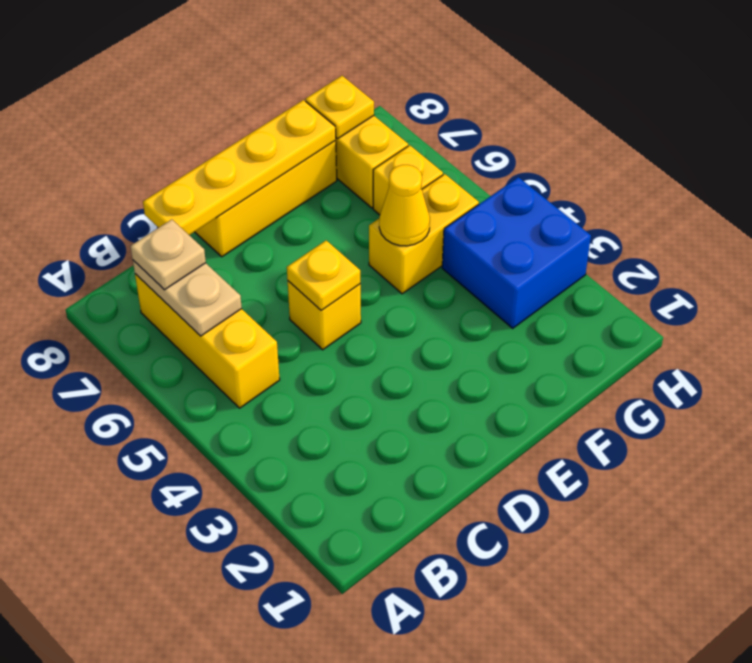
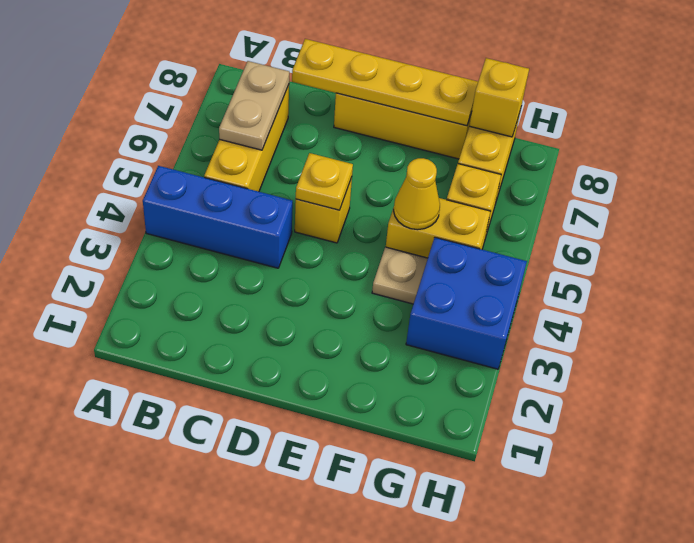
none -> blue 1x3 brick [143,166,293,268]
tan 1x1 plate [131,219,206,290] -> tan 1x1 plate moved to [372,247,428,304]
yellow 1x1 plate [305,76,374,139] -> yellow 1x1 brick [469,58,529,137]

